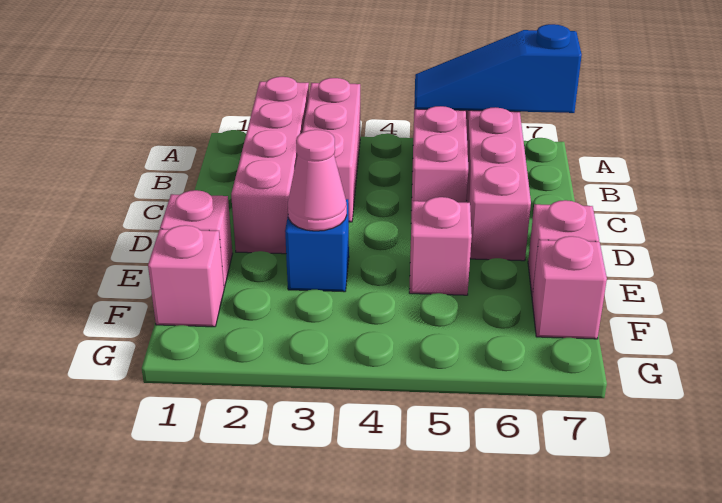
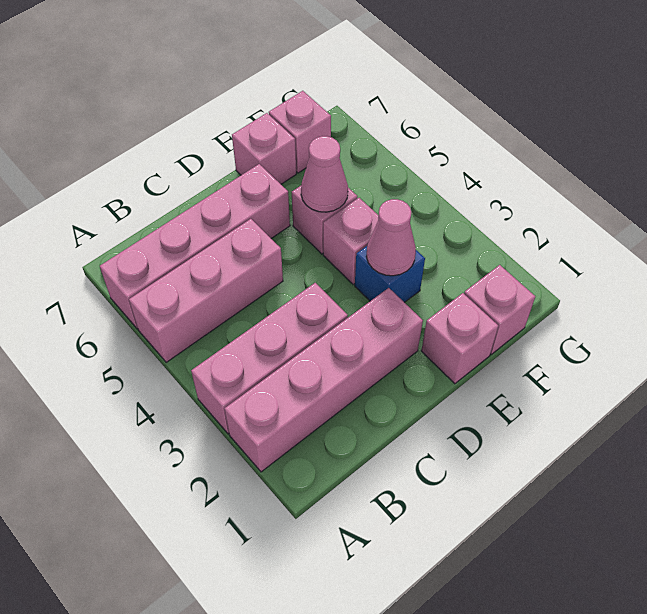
blue 1x3 slope [414,24,582,113] -> none
none -> pink 1x1 brick [323,198,379,284]
none -> pink 1x1 cone [301,136,348,212]

